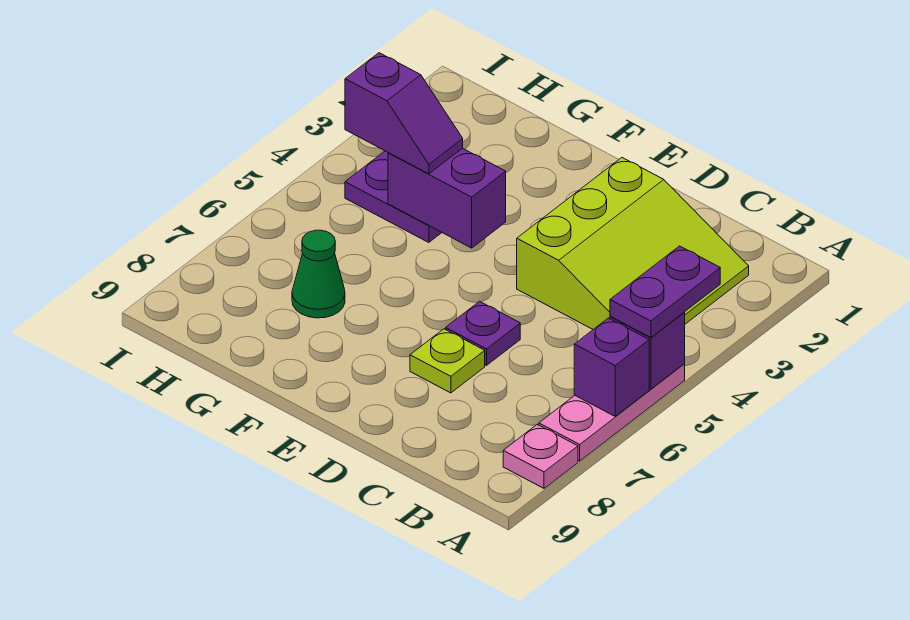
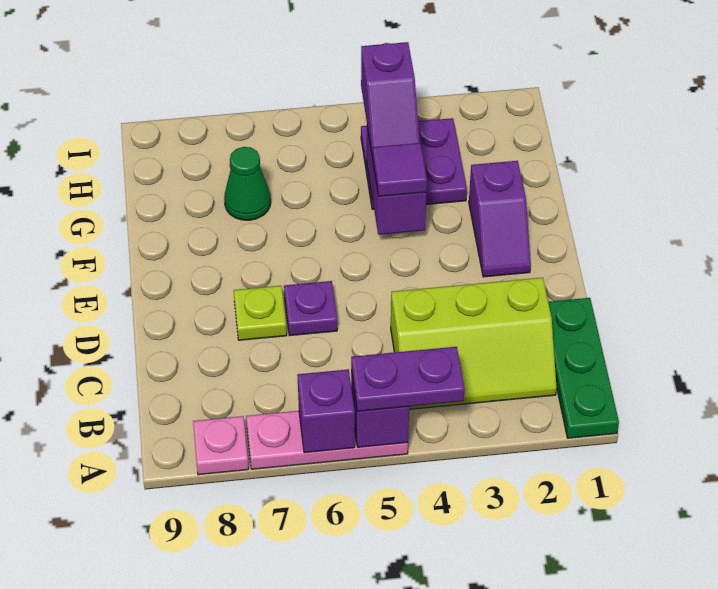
none -> green 1x3 plate [548,298,619,438]
lime 3x3 slope [517,158,749,329] -> lime 2x3 slope [391,278,557,409]
none -> purple 1x2 slope [469,161,531,277]
none -> purple 1x1 tile [373,143,427,196]

